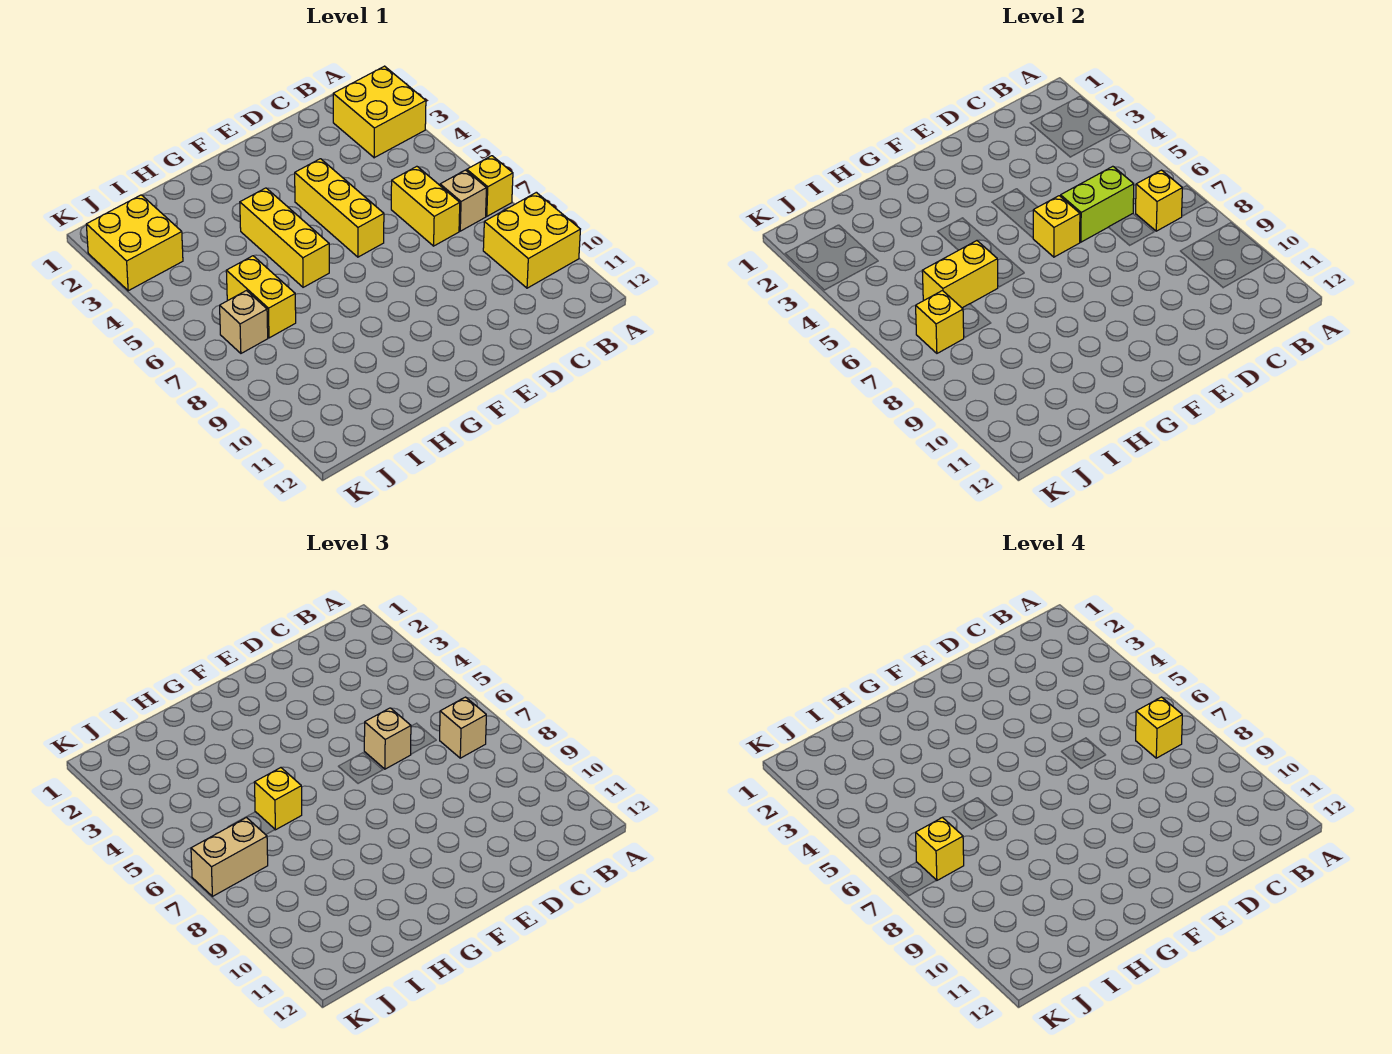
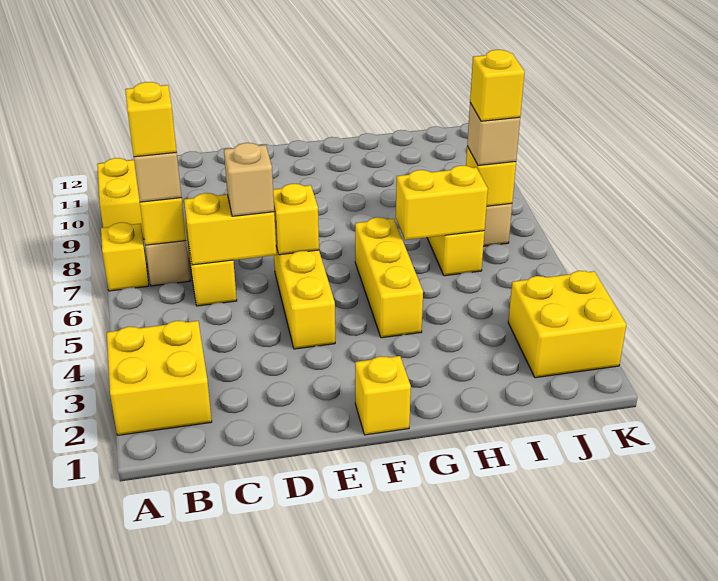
lime 1x2 brick [1061,166,1134,242] -> yellow 1x2 brick [184,193,276,265]
yellow 1x1 brick [254,768,302,830] -> yellow 1x1 brick moved to [355,356,411,435]
tan 1x2 brick [191,817,268,896] -> tan 1x1 brick [467,103,520,166]

